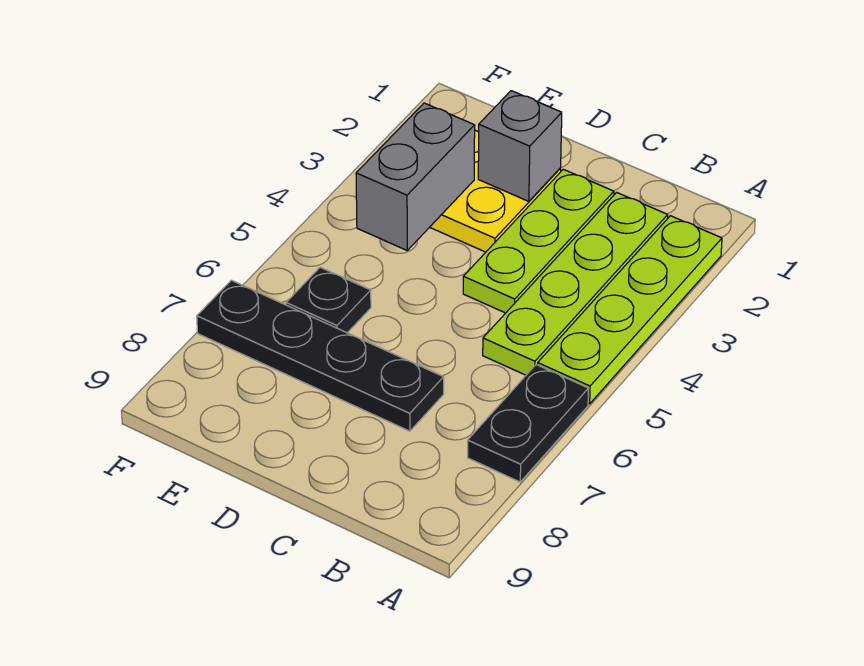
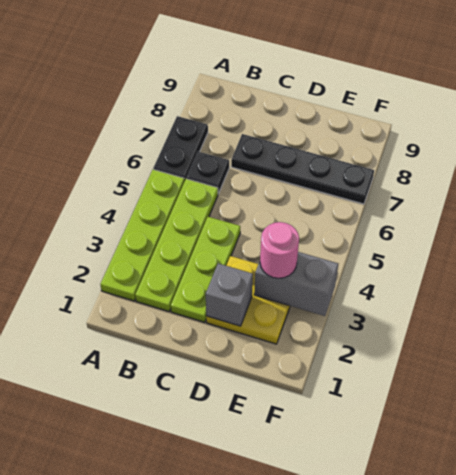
grey 1x2 brick [356,103,475,250] -> grey 1x2 brick turned to [254,252,338,316]
none -> pink 1x1 round brick [260,222,299,278]
black 1x1 plate [286,267,371,333] -> black 1x1 plate moved to [187,152,229,194]

